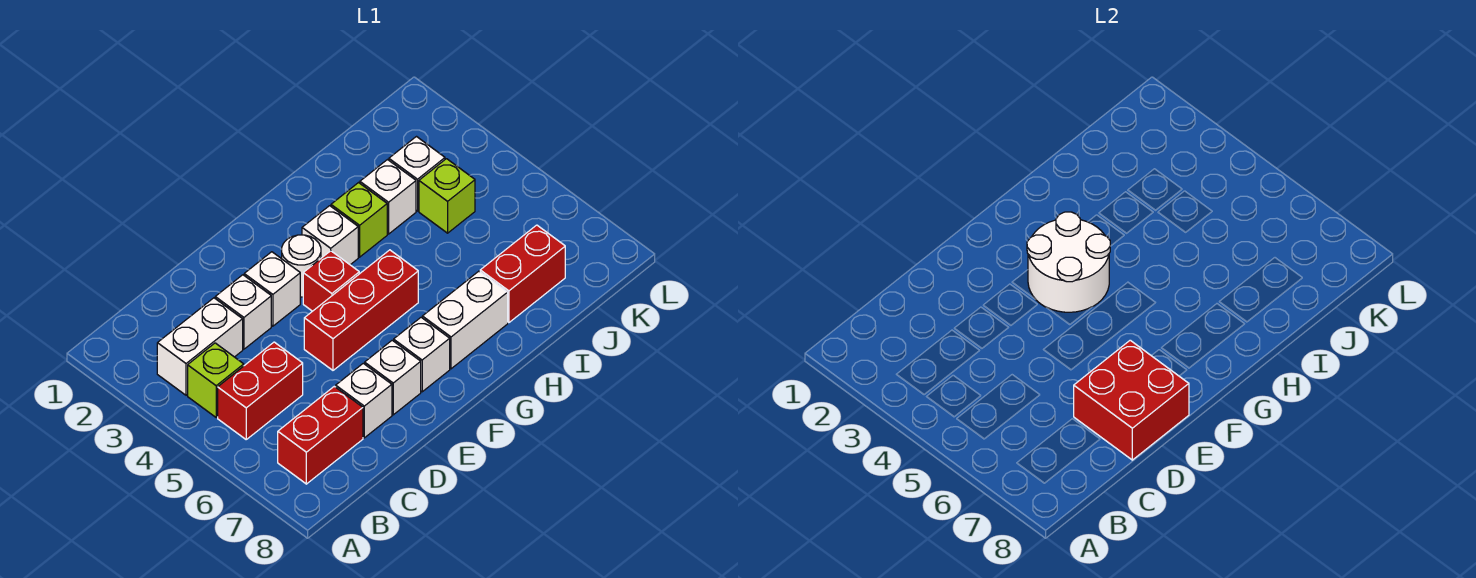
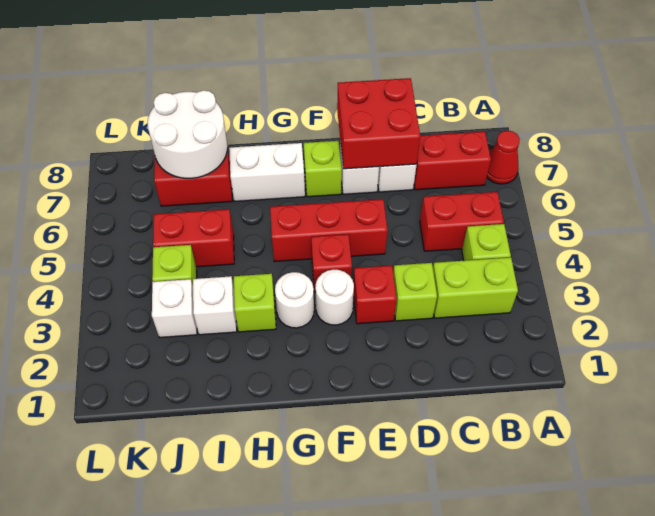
none -> red 1x1 cone [487,131,520,184]
white 1x2 brick [157,298,243,395] -> lime 1x2 brick [433,257,518,318]
white 1x1 brick [215,275,271,349] -> lime 1x1 brick [393,263,437,321]
white 1x1 brick [244,252,300,326] -> red 1x1 brick [353,266,397,324]
white 2x2 round brick [1027,212,1110,312] -> white 2x2 round brick moved to [148,90,228,178]
white 1x1 brick [394,317,450,392] -> lime 1x1 brick [304,141,342,197]
white 1x1 brick [302,206,358,265] -> white 1x1 round brick [275,272,314,328]
none -> red 1x2 brick [153,209,234,267]

